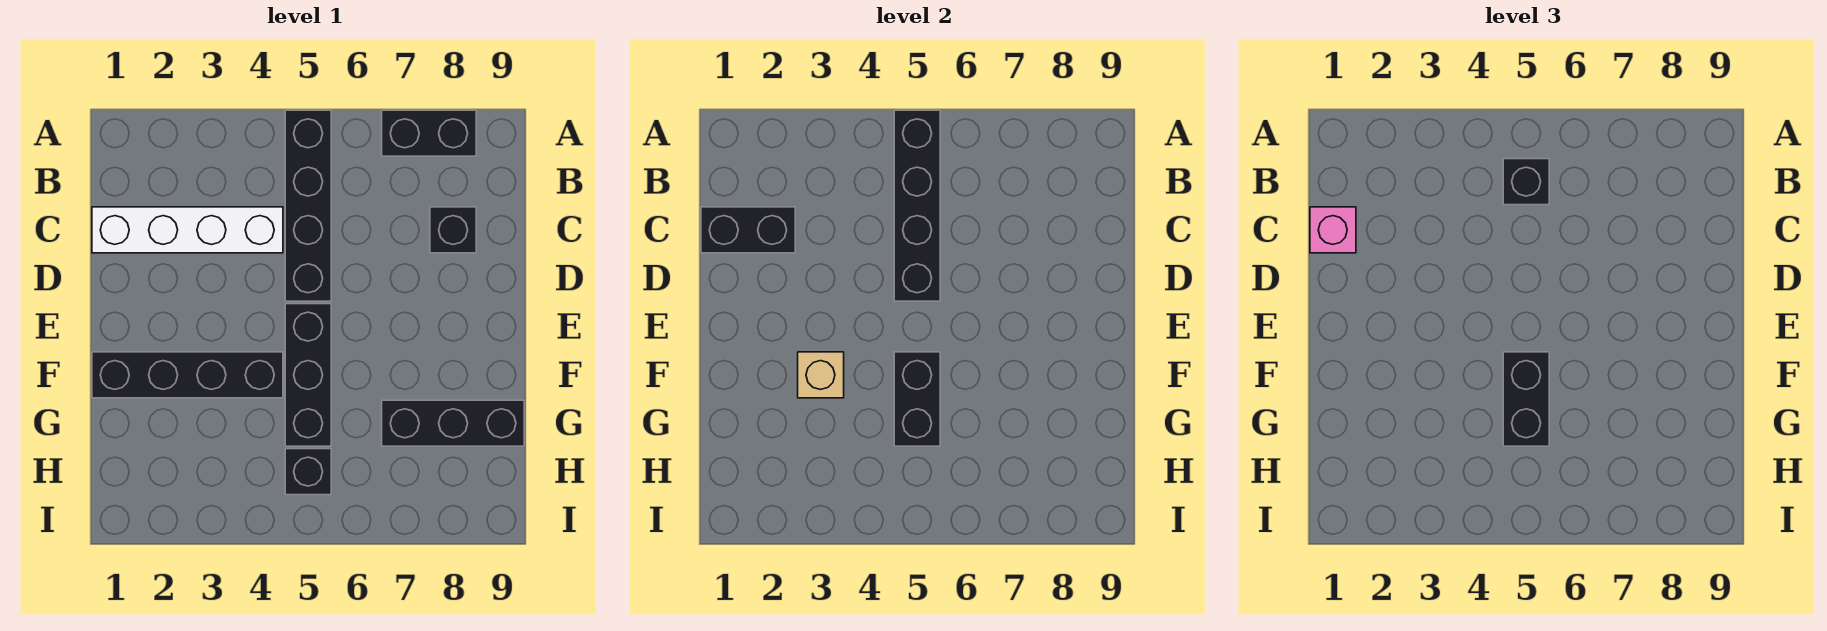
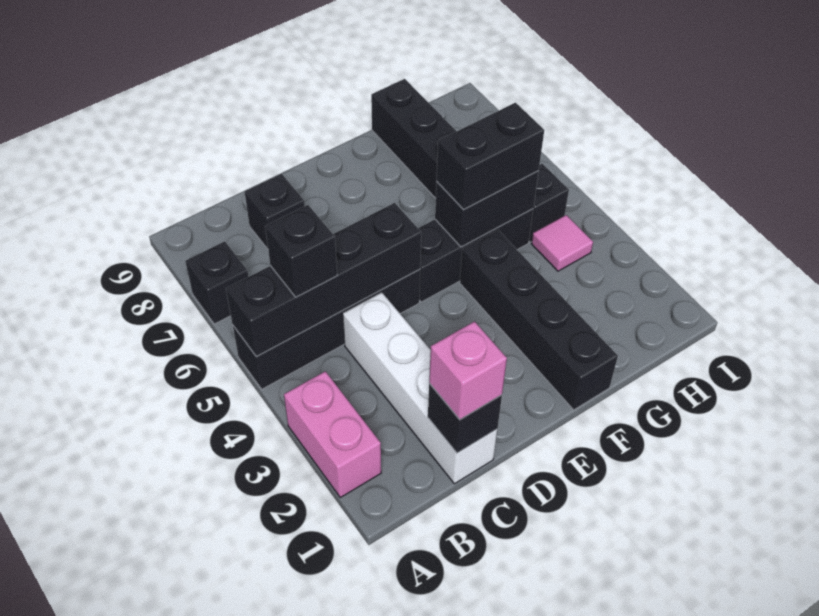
none -> pink 1x2 brick [284,371,381,497]
black 1x2 brick [382,110,476,156] -> black 1x1 brick [185,241,248,324]
black 1x2 brick [701,207,795,253] -> black 1x1 brick [428,384,502,453]
tan 1x1 brick [798,352,844,398] -> none
none -> pink 1x1 tile [532,215,593,271]

